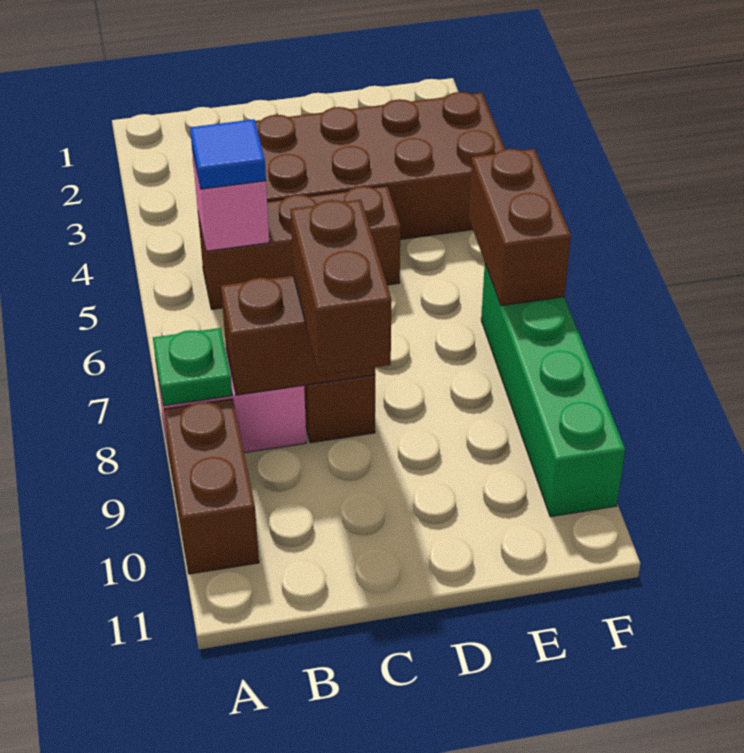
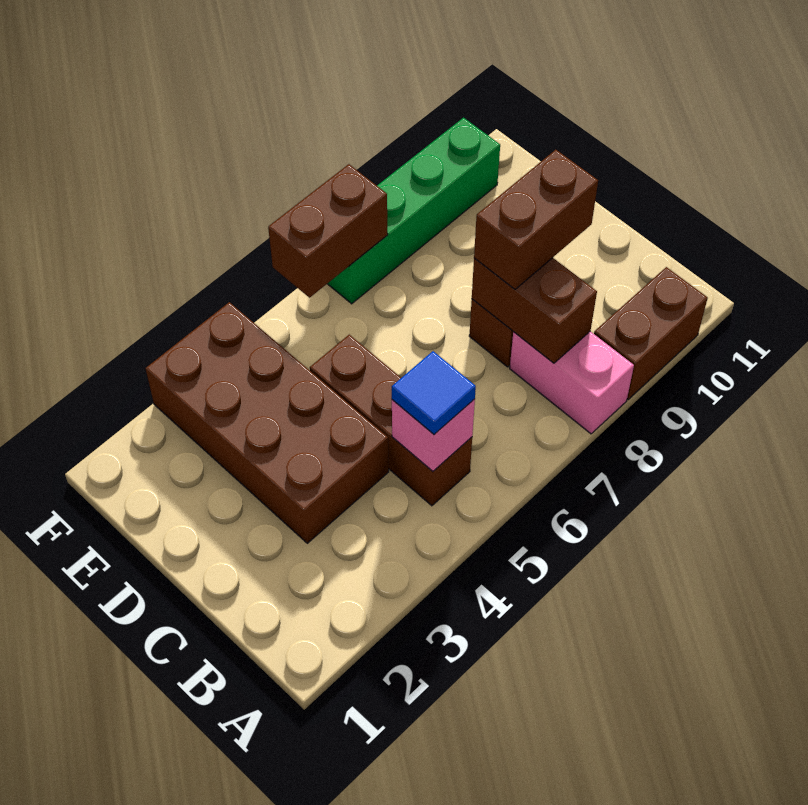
green 1x1 plate [153,328,232,406] -> none

